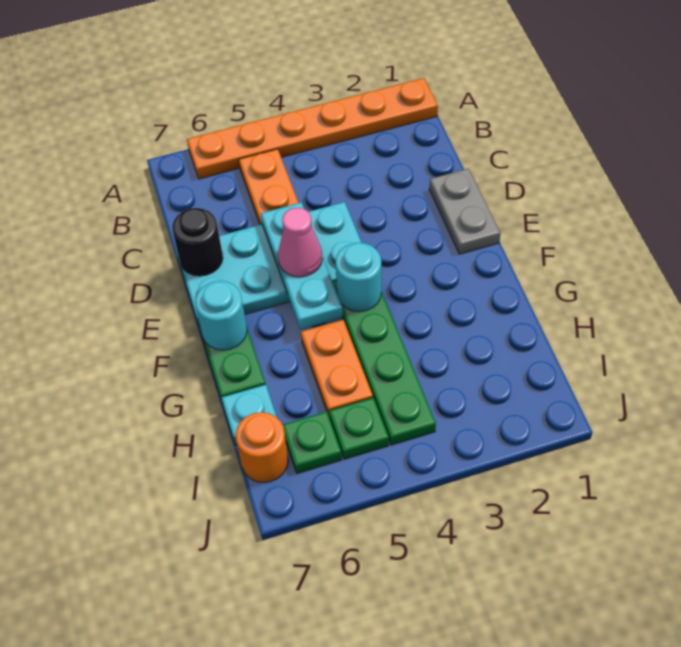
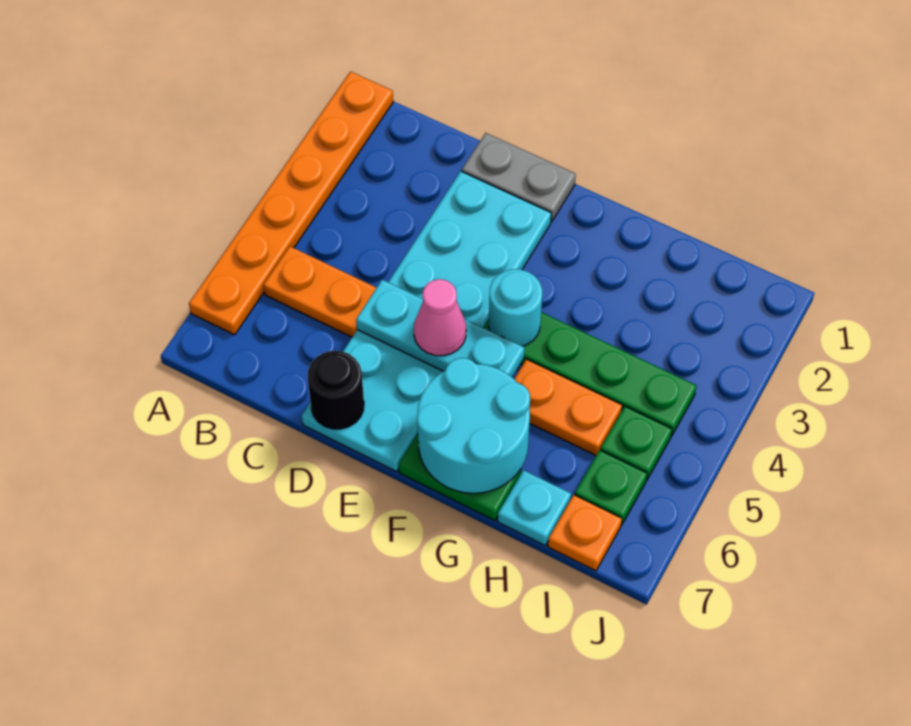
cyan 2x4 plate [176,202,362,322] -> cyan 2x6 plate [301,171,551,472]
cyan 1x1 round brick [195,281,247,350] -> cyan 2x2 round brick [417,358,530,493]
orange 1x1 round brick [236,412,288,482] -> orange 1x1 plate [548,495,622,571]

